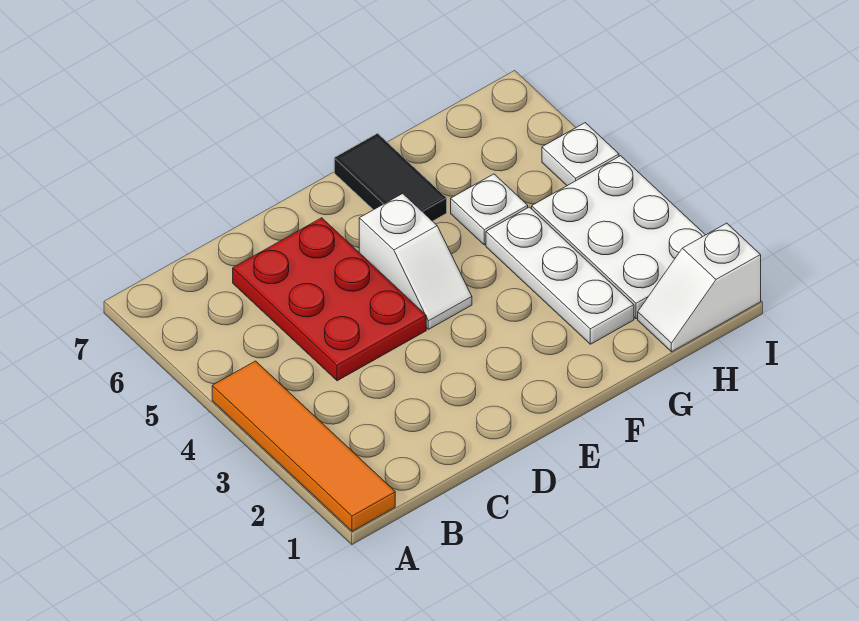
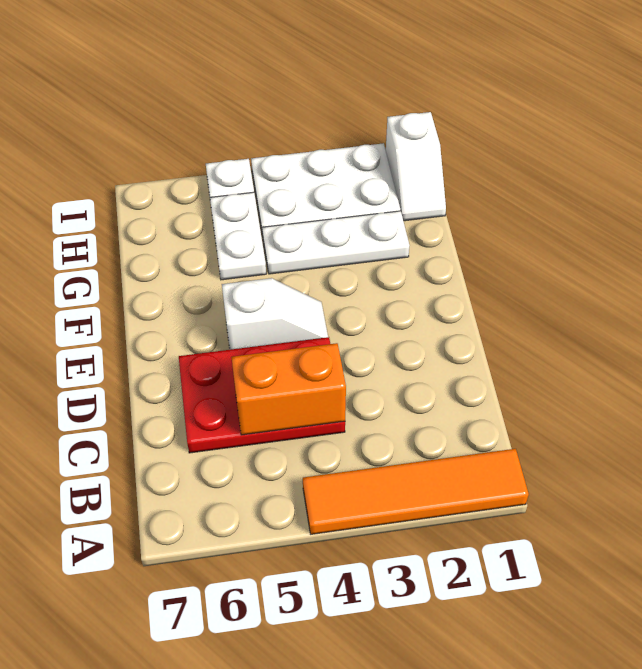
none -> orange 1x2 brick [231,343,346,435]
black 1x2 tile [334,133,447,221] -> none
white 1x1 plate [451,174,528,245] -> white 1x2 plate [210,192,266,280]

